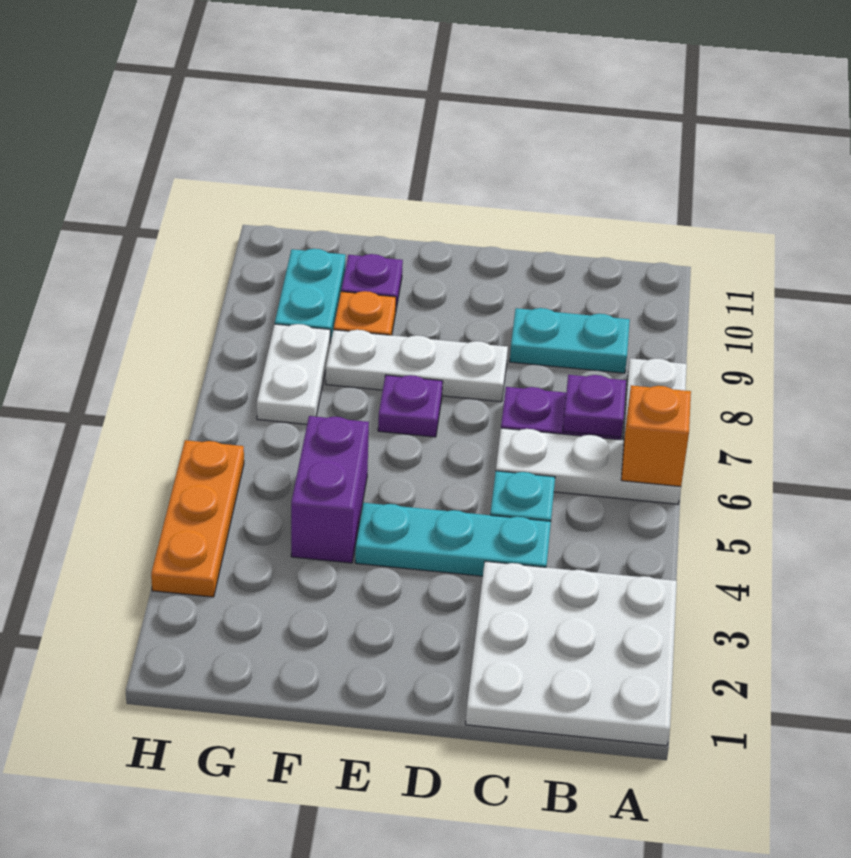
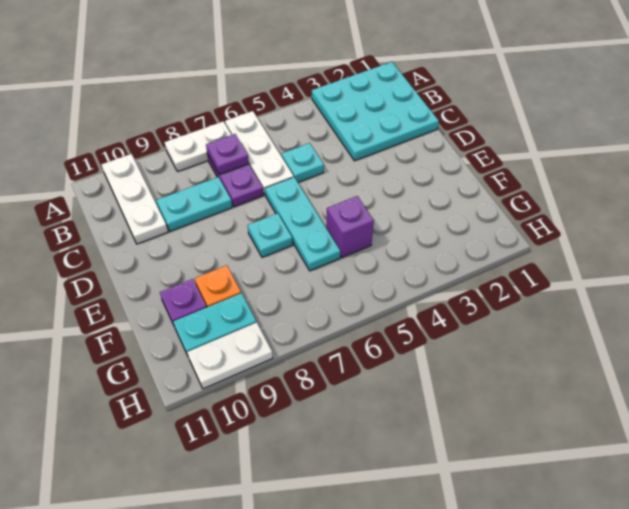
white 3x3 plate [466,561,677,746] -> cyan 3x3 plate [312,62,439,161]
orange 1x1 brick [621,385,691,486] -> none
cyan 1x2 plate [510,308,630,373] -> cyan 1x2 plate turned to [156,177,232,231]
cyan 1x3 plate [355,503,551,576] -> cyan 1x3 plate moved to [265,177,340,271]
white 1x3 plate [326,330,508,402] -> white 1x3 plate moved to [101,154,168,244]
purple 1x1 plate [378,375,443,437] -> cyan 1x1 plate [247,213,293,257]
purple 1x2 brick [291,416,369,563] -> purple 1x1 brick [326,196,374,258]
white 1x2 plate [257,324,330,424] -> white 1x2 plate moved to [187,322,273,389]
orange 1x3 plate [151,440,244,597] -> none

